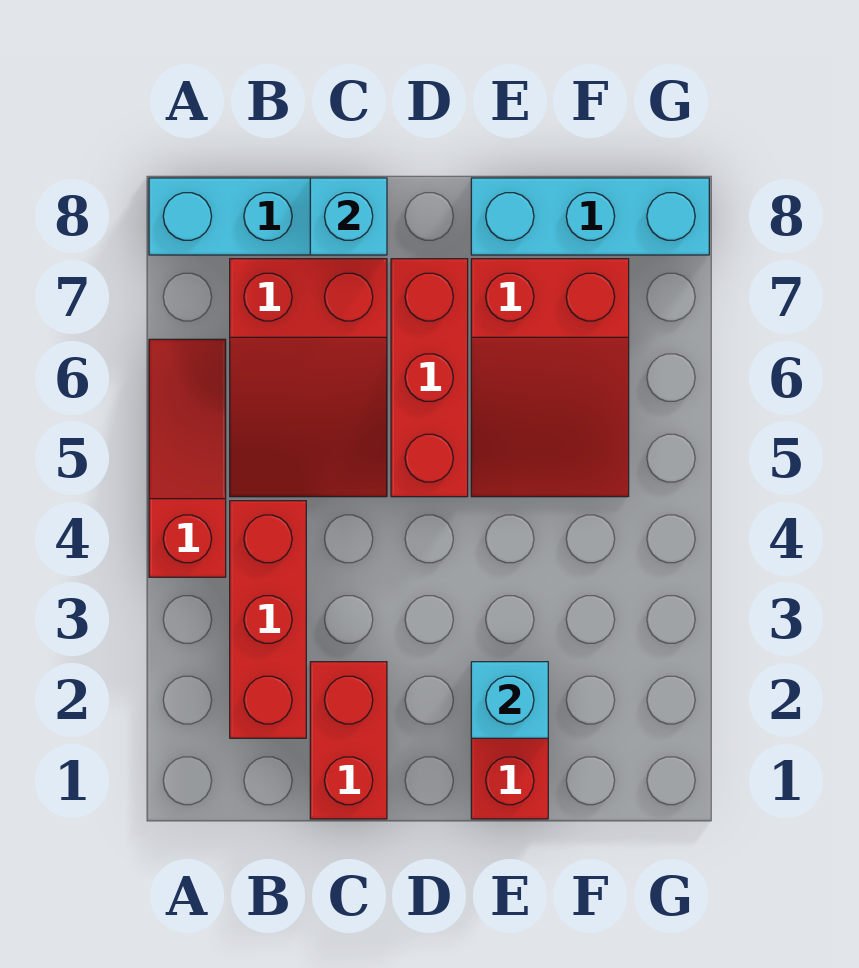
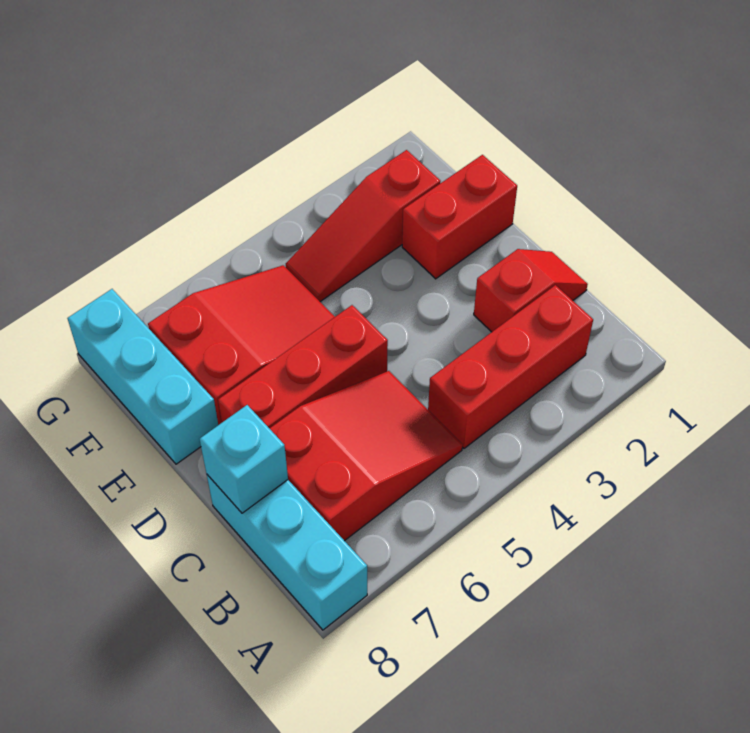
red 1x3 slope [149,339,226,577] -> red 1x3 slope moved to [286,150,440,302]
red 1x2 brick [310,662,387,819] -> red 1x2 slope [474,249,588,332]
cyan 1x1 brick [471,662,548,738] -> none

